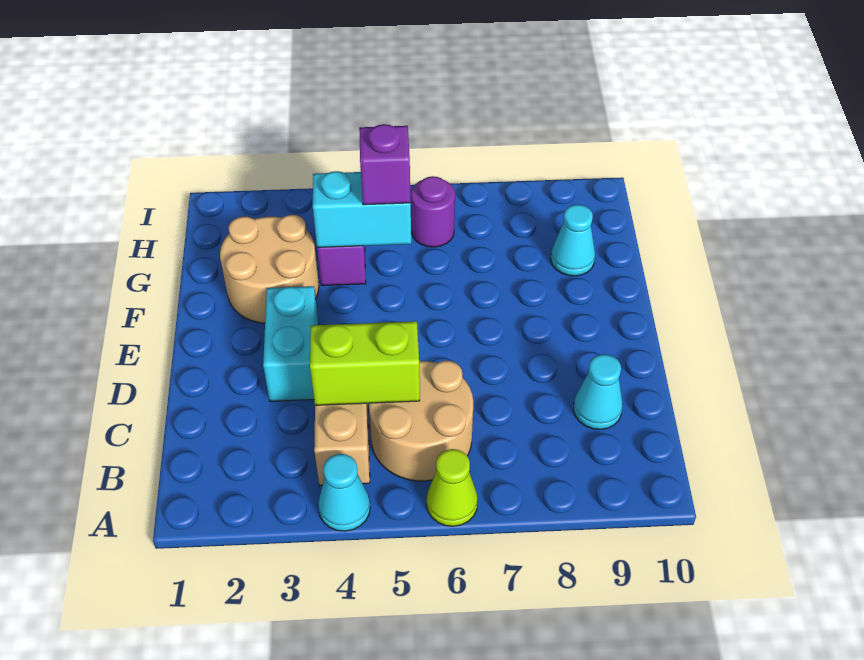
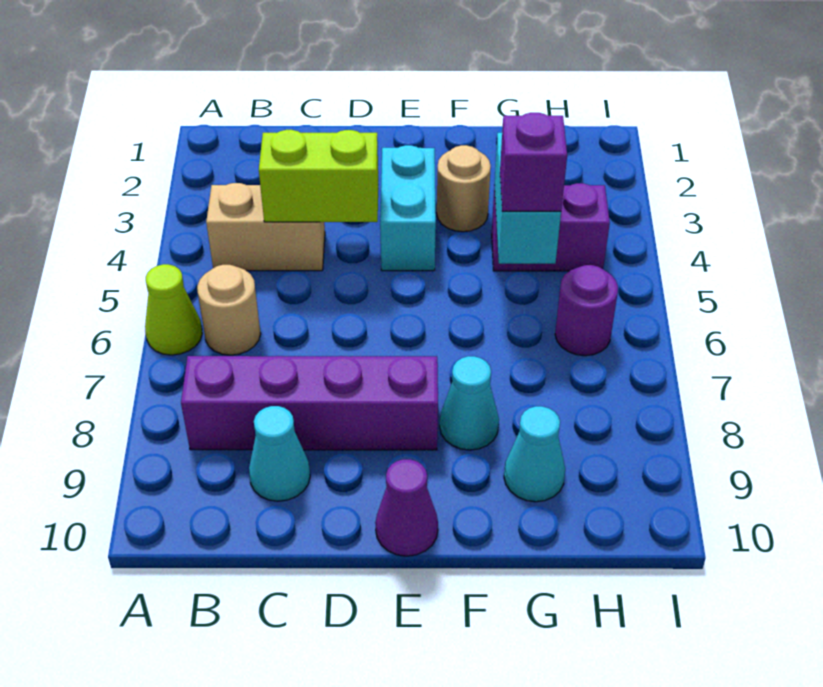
cyan 1x1 cone [318,454,370,531] -> cyan 1x1 cone moved to [440,356,499,450]
tan 2x2 round brick [369,360,473,481] -> tan 1x1 round brick [197,265,261,355]
none -> purple 1x4 brick [181,356,438,450]
lime 1x2 brick [310,321,420,405] -> lime 1x2 brick turned to [259,130,379,222]
cyan 1x2 brick [263,286,319,401] -> cyan 1x2 brick turned to [380,145,436,271]
none -> purple 1x1 cone [375,459,438,556]
tan 2x2 round brick [220,215,319,323] -> tan 1x1 round brick [437,145,491,232]

